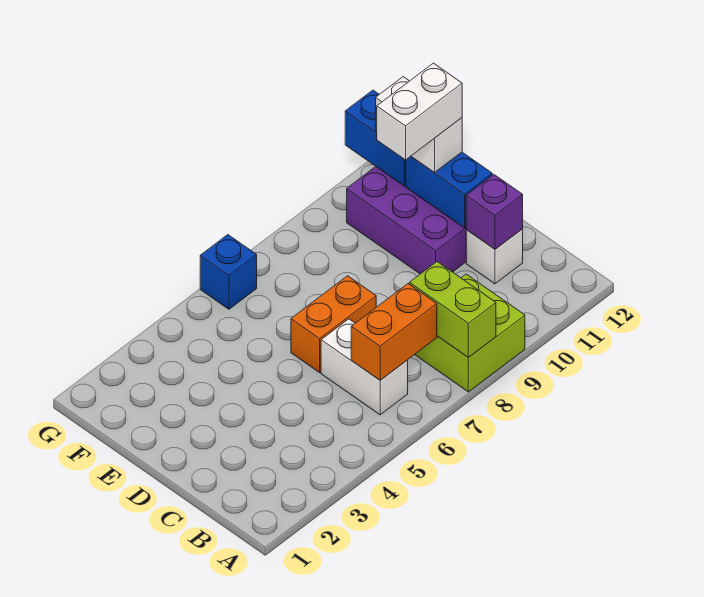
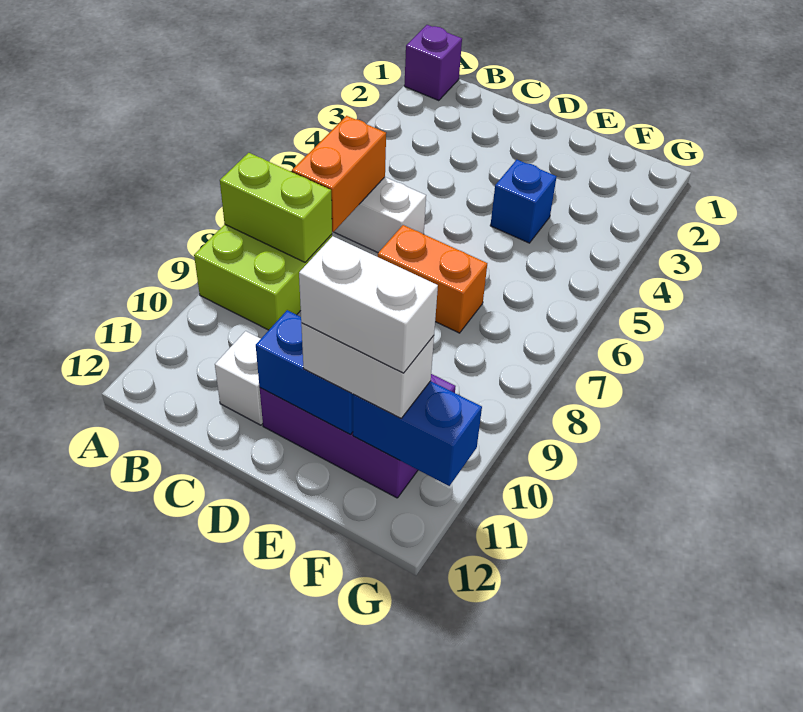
purple 1x1 brick [466,175,523,249] -> purple 1x1 brick moved to [404,25,462,101]
orange 1x2 brick [291,276,376,372] -> orange 1x2 brick turned to [378,225,487,333]
white 1x2 brick [376,63,462,160] -> white 1x2 brick turned to [299,236,438,373]
blue 1x1 brick [200,235,257,309] -> blue 1x1 brick moved to [490,160,557,243]

